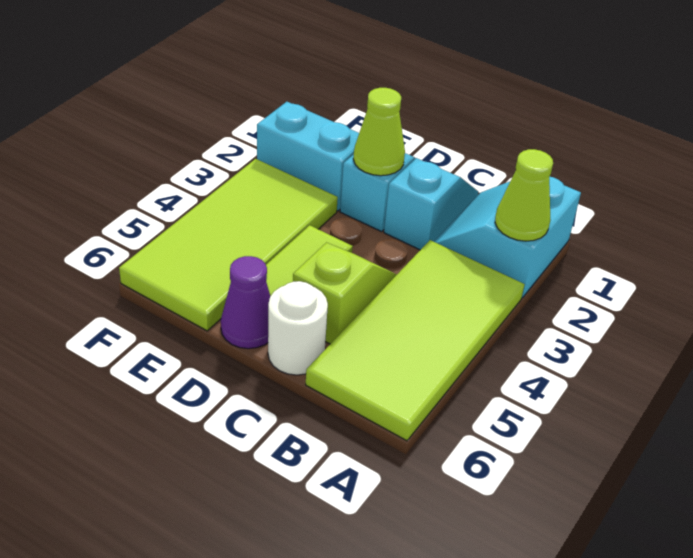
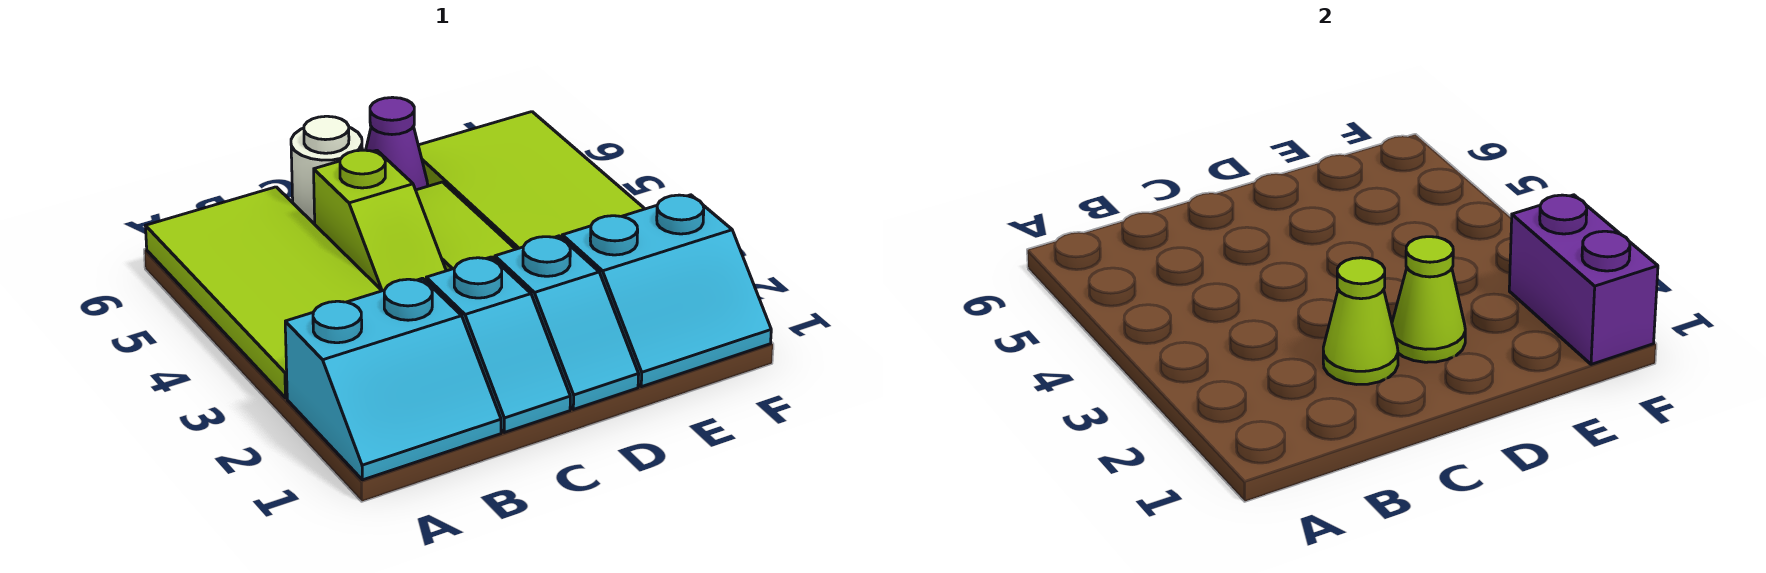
cyan 2x2 slope [434,177,581,298] -> cyan 2x2 slope turned to [285,278,501,480]
lime 1x1 cone [495,149,553,241] -> lime 1x1 cone moved to [1323,258,1398,384]
none -> purple 1x2 brick [1509,195,1658,364]

